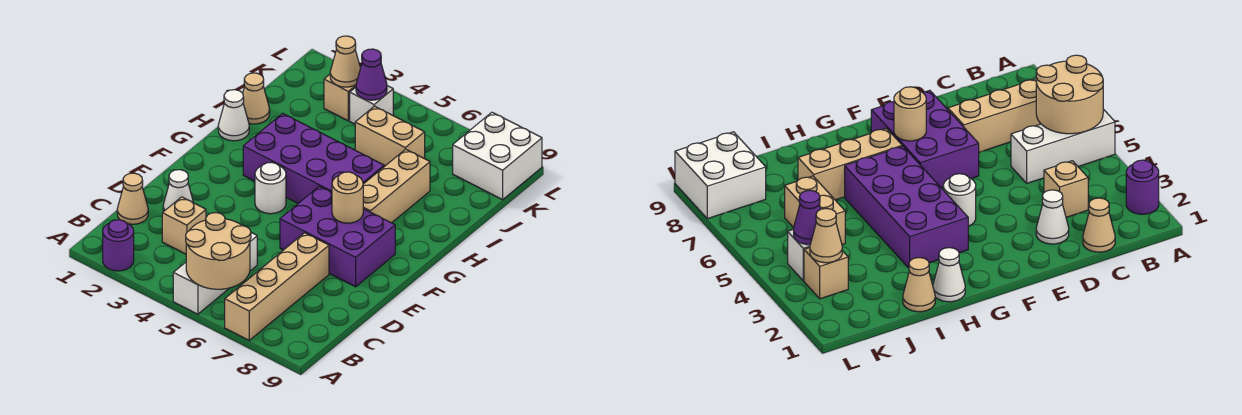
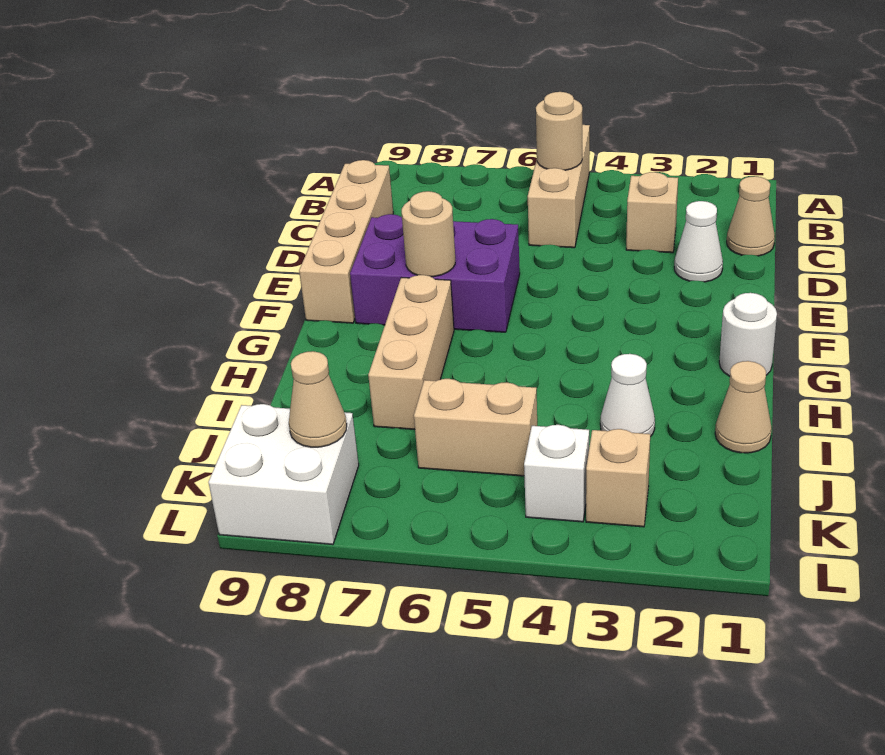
purple 1x1 round brick [103,220,134,271] -> none
white 1x3 brick [173,233,257,314] -> tan 1x3 brick [528,125,590,248]
tan 2x2 round brick [186,213,251,289] -> tan 1x1 round brick [536,92,582,170]
tan 1x4 brick [225,233,329,340] -> tan 1x4 brick moved to [299,160,393,323]
white 1x1 round brick [255,162,286,214] -> white 1x1 round brick moved to [719,293,777,376]
purple 2x4 brick [243,113,384,203] -> none
white 1x1 cone [218,90,249,141] -> white 1x1 cone moved to [600,354,655,437]
tan 1x1 cone [330,36,360,87] -> tan 1x1 cone moved to [289,351,347,447]
purple 1x1 cone [356,49,387,100] -> none

